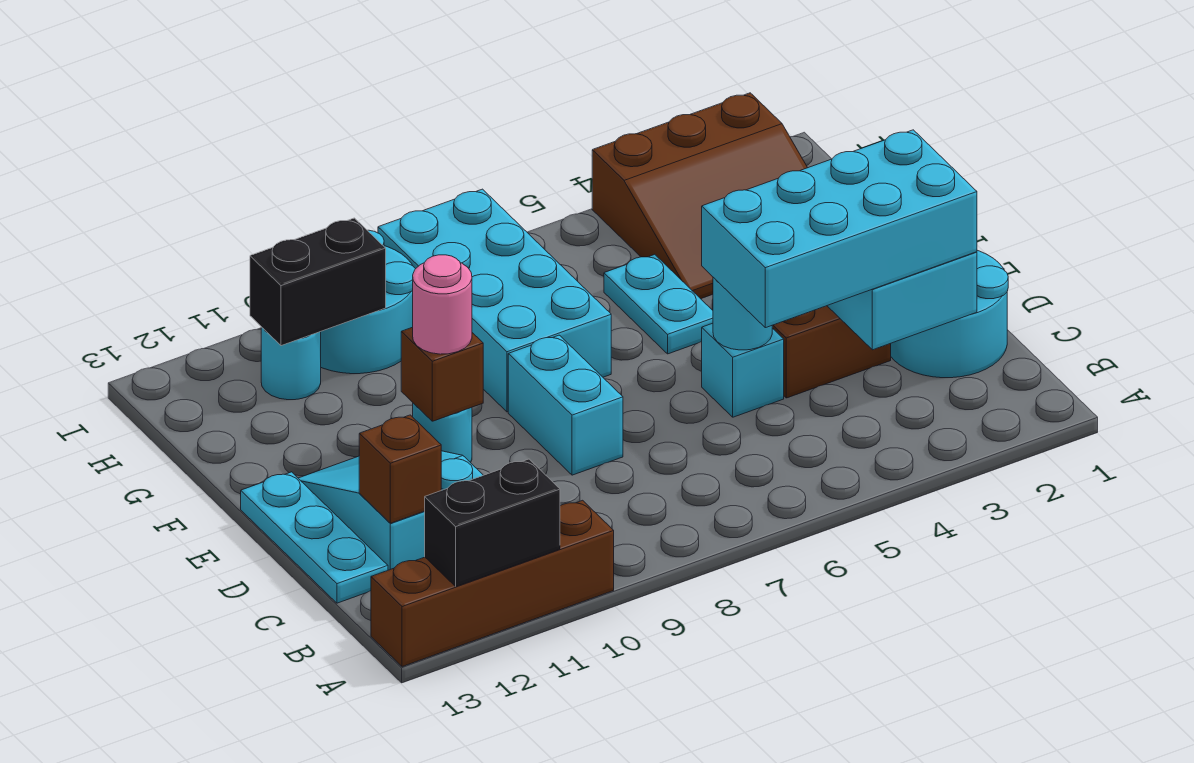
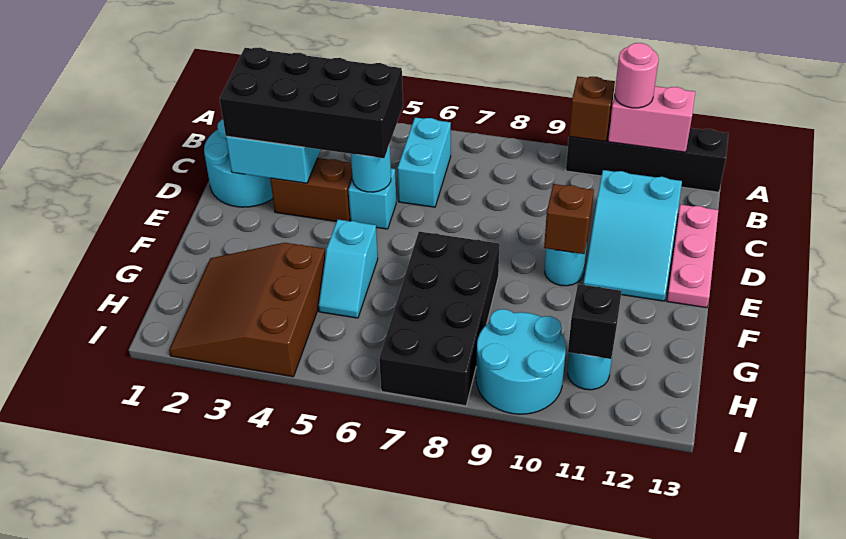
brown 1x4 brick [371,500,614,667] -> black 1x4 brick [566,119,729,192]
black 1x2 brick [425,459,560,586] -> pink 1x2 brick [608,86,695,152]
cyan 2x4 brick [702,130,977,328] -> black 2x4 brick [220,48,403,158]
brown 1x1 brick [359,415,441,523] -> brown 1x1 brick moved to [569,77,615,141]
cyan 1x3 plate [241,472,388,603] -> pink 1x3 plate [667,205,718,308]
cyan 1x2 brick [508,335,623,475] -> cyan 1x2 brick moved to [397,117,451,207]
pink 1x1 round brick [413,255,472,354] -> pink 1x1 round brick moved to [615,43,659,108]
cyan 1x2 plate [604,254,713,354] -> cyan 1x2 slope [319,220,378,318]
cyan 2x4 brick [378,189,611,412] -> black 2x4 brick [379,232,500,406]
brown 3x3 slope [592,93,807,299] -> brown 3x3 slope turned to [169,243,325,377]
black 1x2 brick [250,218,386,346] -> black 1x1 brick [568,284,622,359]

